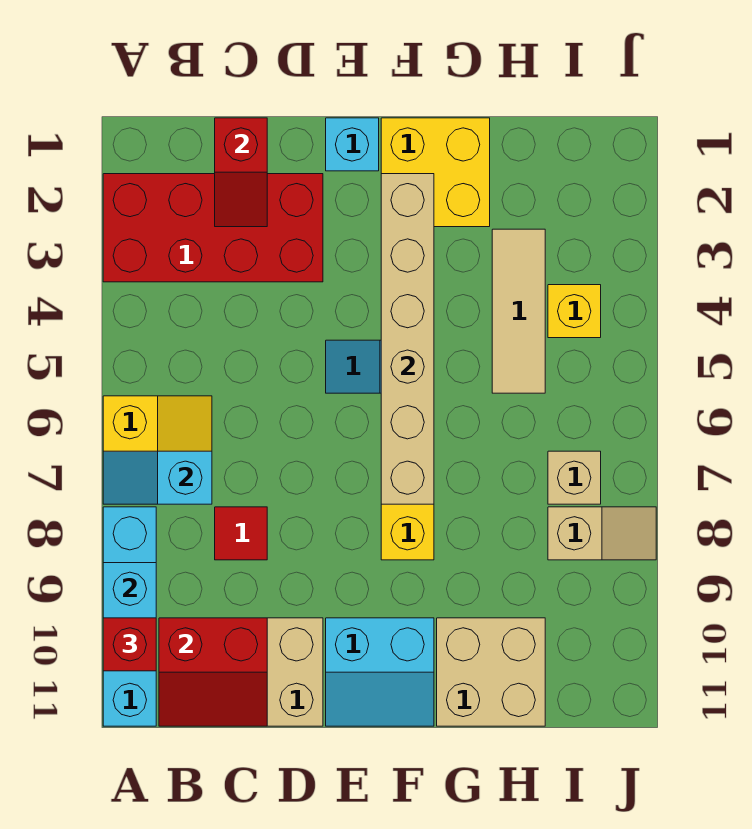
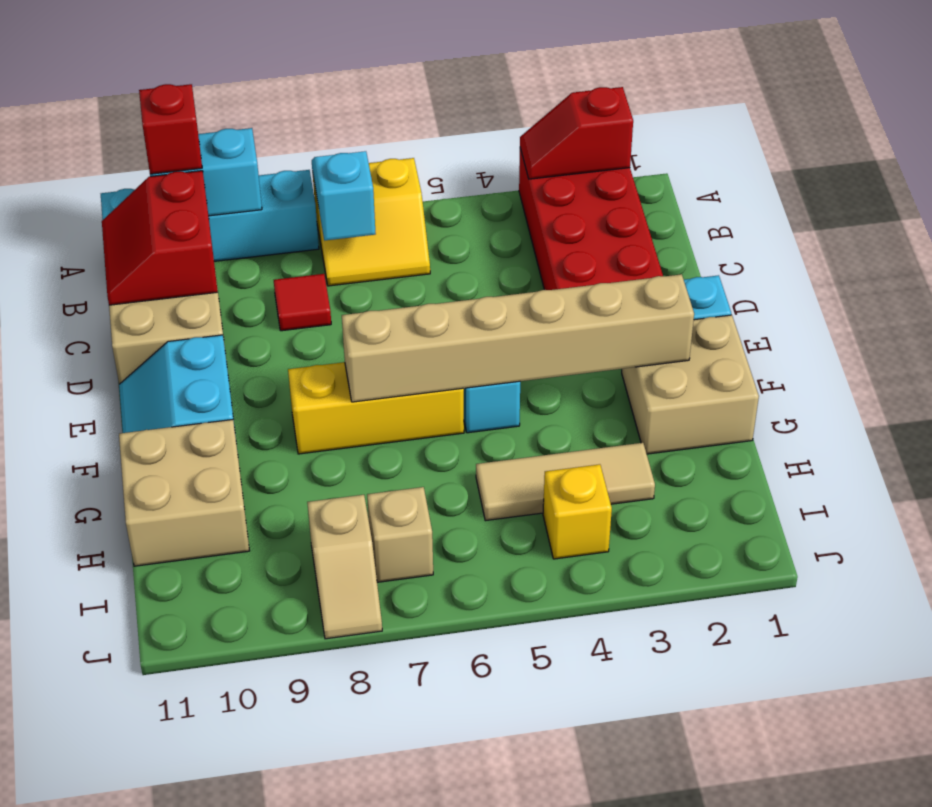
red 1x2 slope [215,118,267,227] -> red 1x2 slope moved to [520,87,633,179]
yellow 2x2 brick [381,118,490,227] -> tan 2x2 brick [622,315,759,454]

